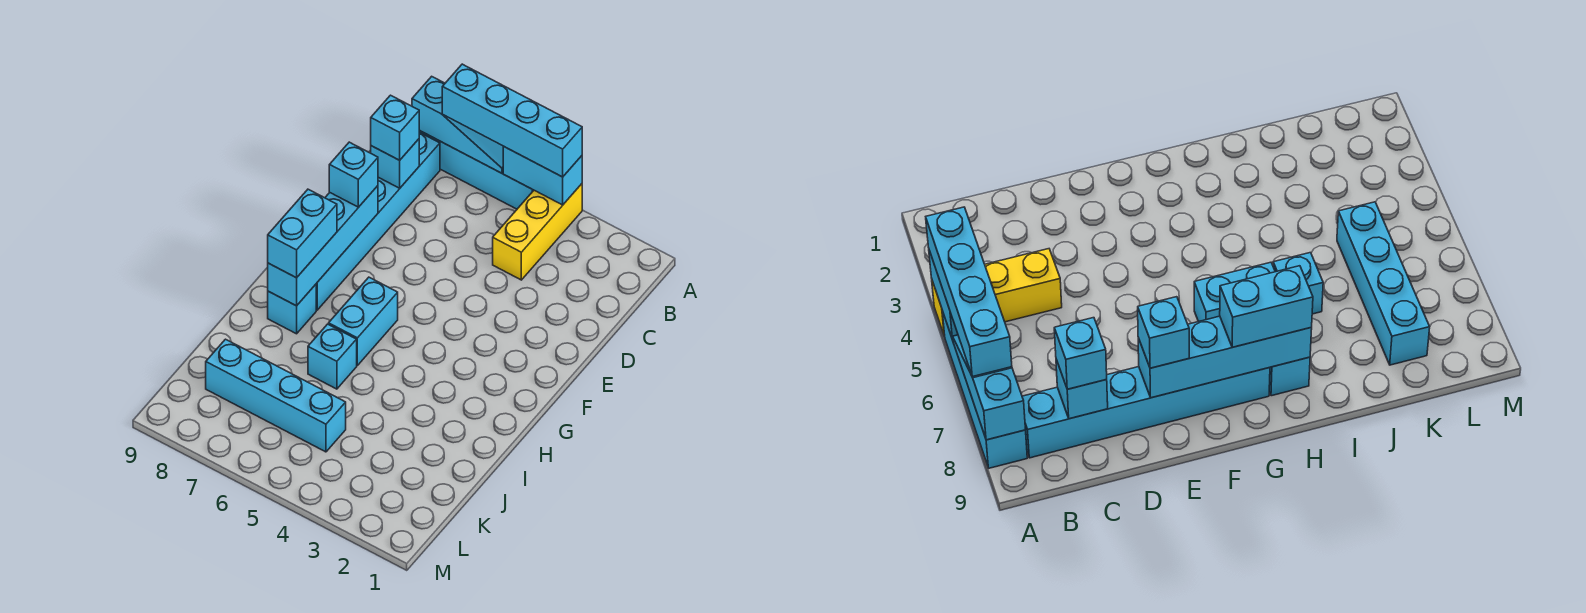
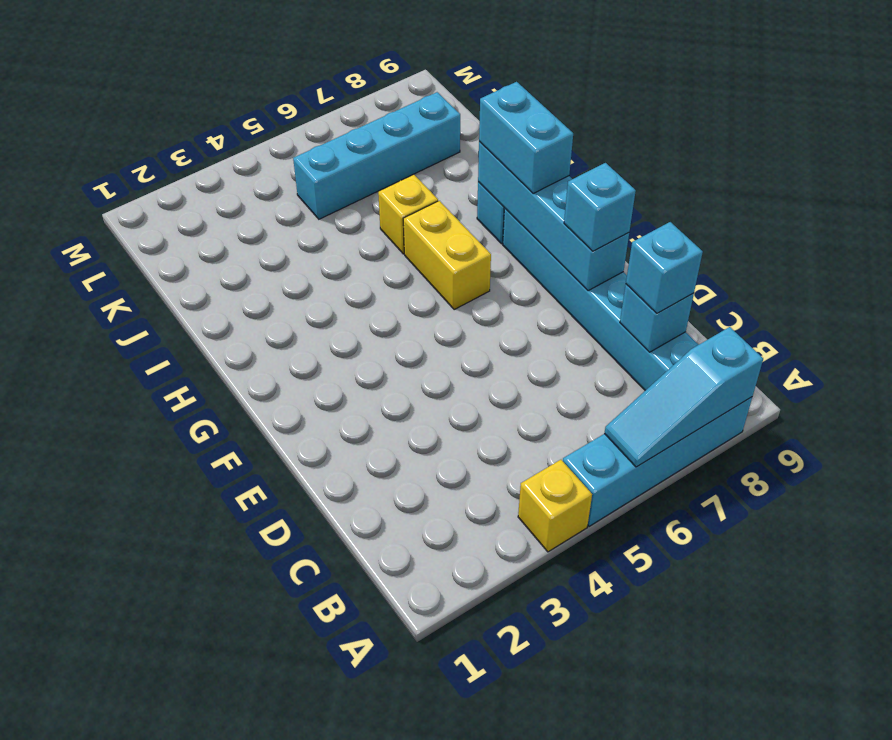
yellow 1x3 brick [493,184,582,280] -> yellow 1x1 brick [518,460,592,552]
cyan 1x2 brick [503,146,582,205] -> none
cyan 1x4 brick [442,64,582,177] -> none
cyan 1x2 brick [329,277,398,365] -> yellow 1x2 brick [403,201,491,310]
cyan 1x1 brick [308,324,357,389] -> yellow 1x1 brick [378,174,438,254]

